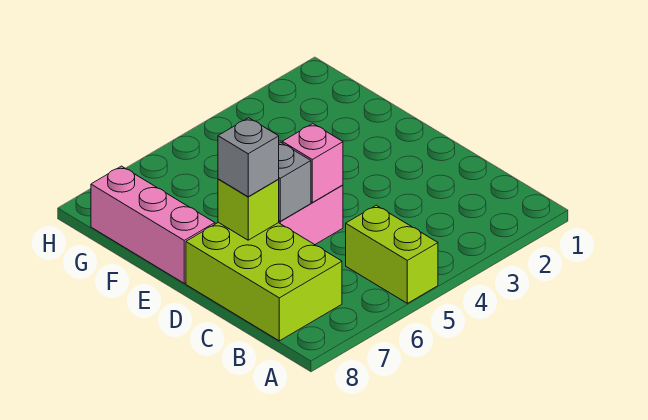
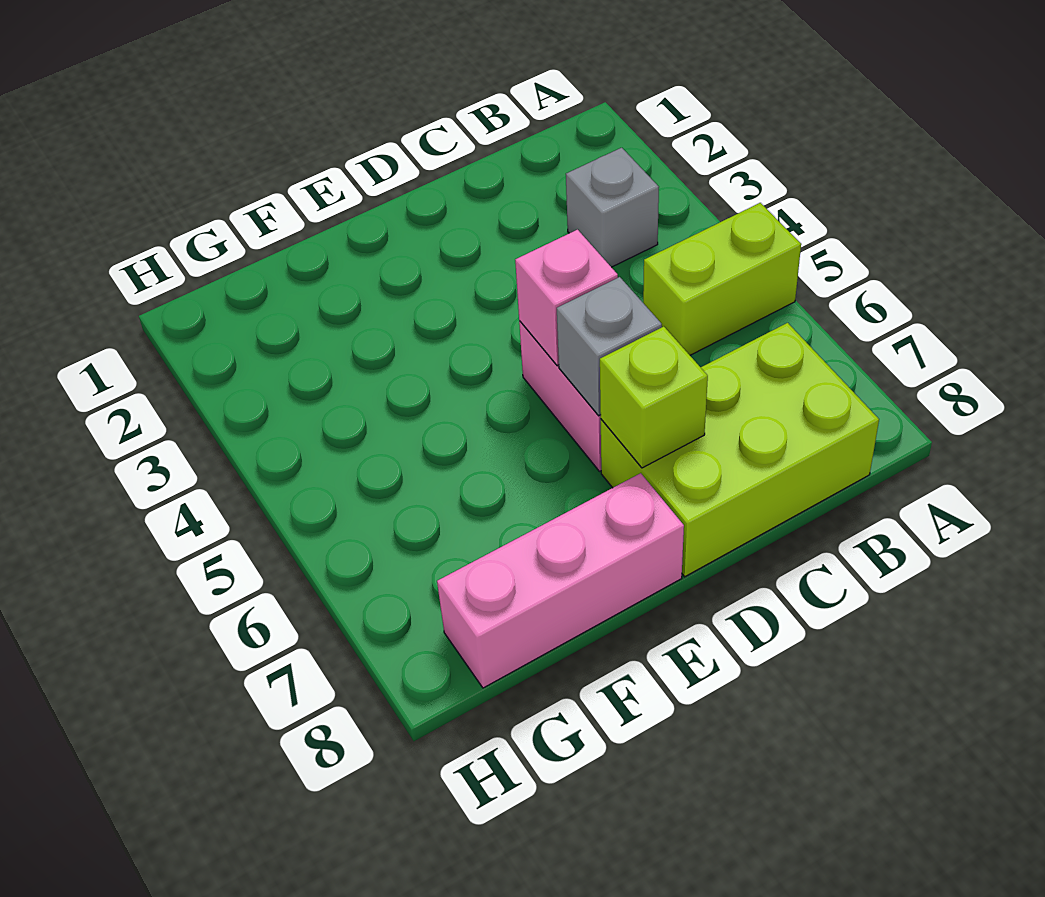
grey 1x1 brick [218,118,279,197] -> grey 1x1 brick moved to [566,148,659,267]

